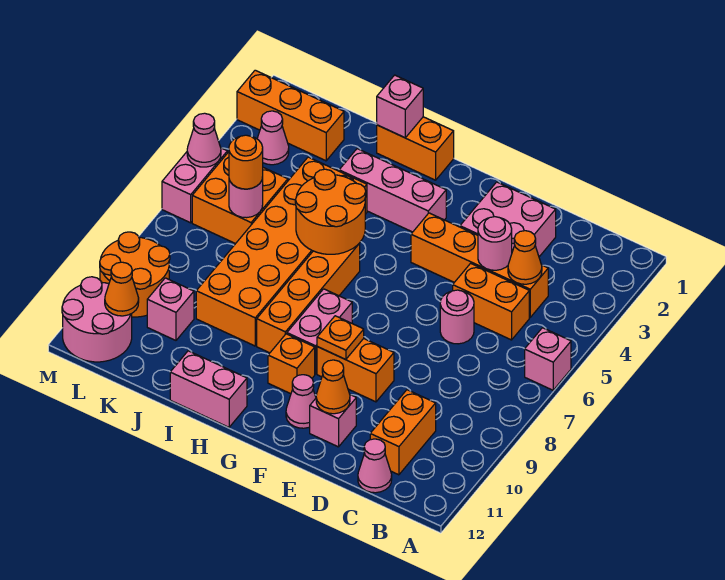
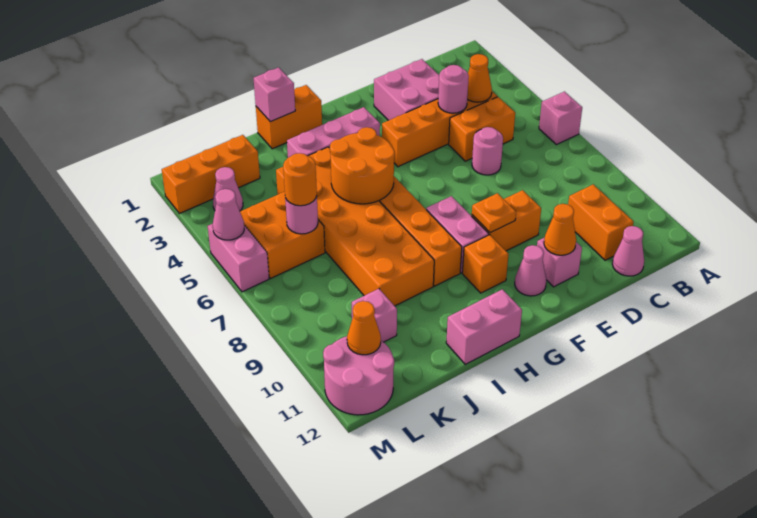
orange 2x2 round brick [100,232,170,317] -> none

